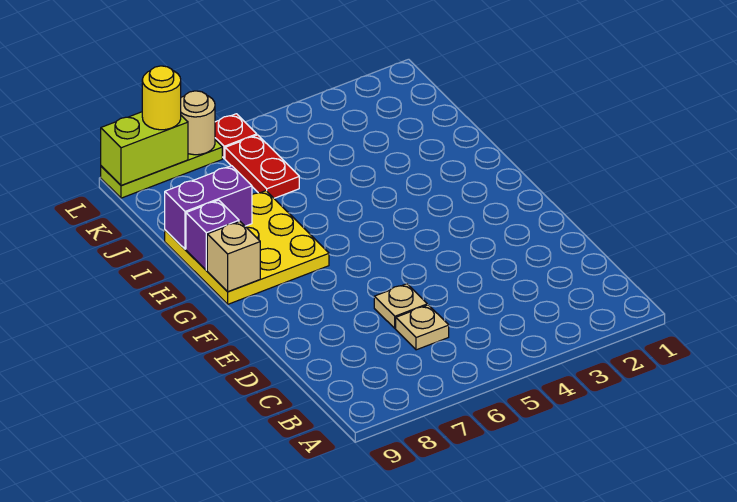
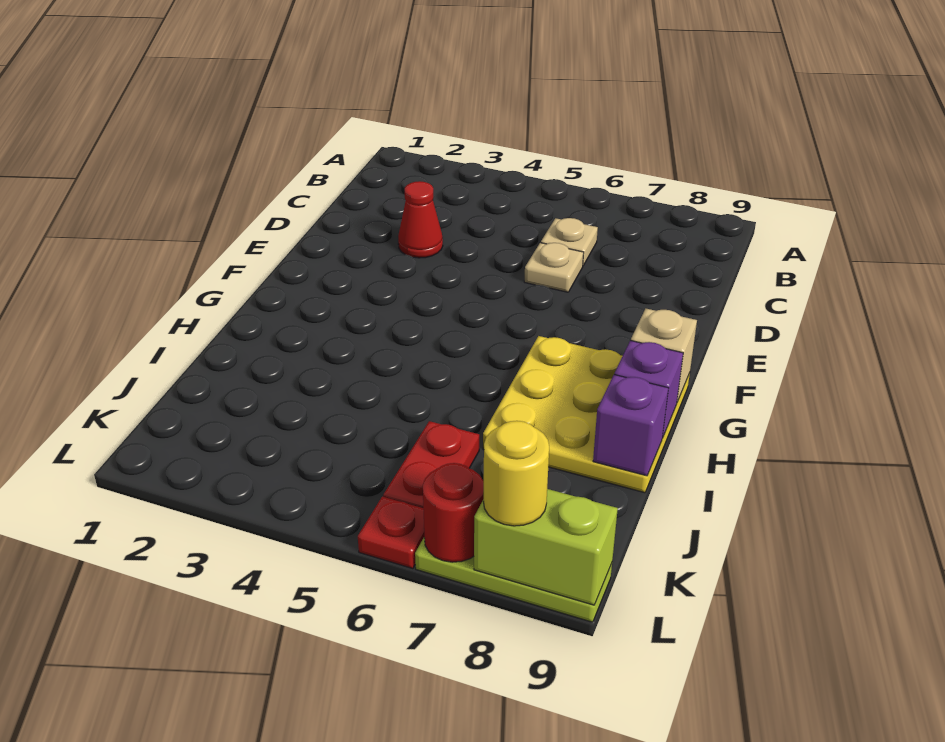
none -> red 1x1 cone [398,181,443,258]
purple 1x2 brick [165,166,252,249] -> purple 1x1 brick [593,375,668,476]
tan 1x1 round brick [181,91,215,155] -> red 1x1 round brick [423,463,484,562]

